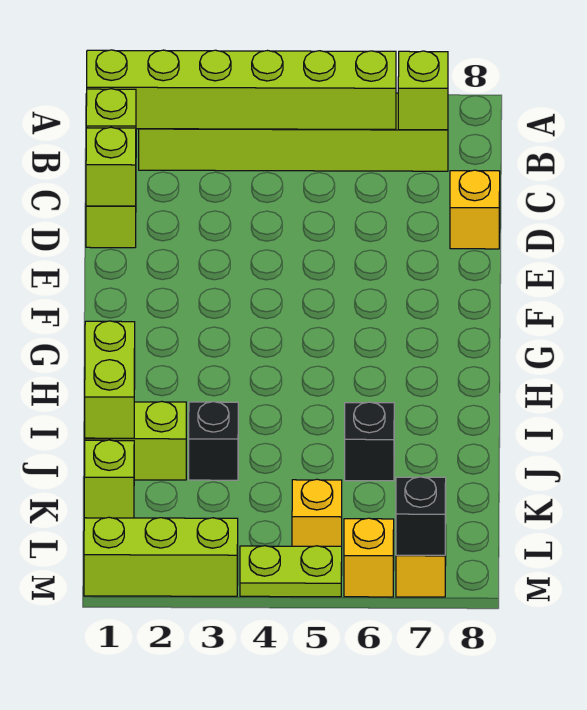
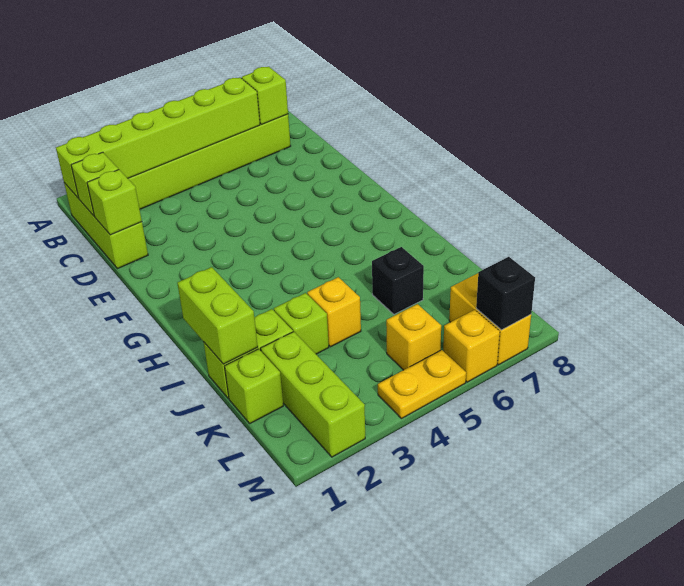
yellow 1x1 brick [450,170,500,249] -> yellow 1x1 brick moved to [307,277,361,347]
black 1x1 brick [189,402,238,480] -> lime 1x1 brick [274,293,329,354]
lime 1x3 brick [84,517,238,596] -> lime 1x3 brick turned to [261,332,365,457]
lime 1x2 plate [240,546,342,597] -> yellow 1x2 plate [378,350,466,419]

